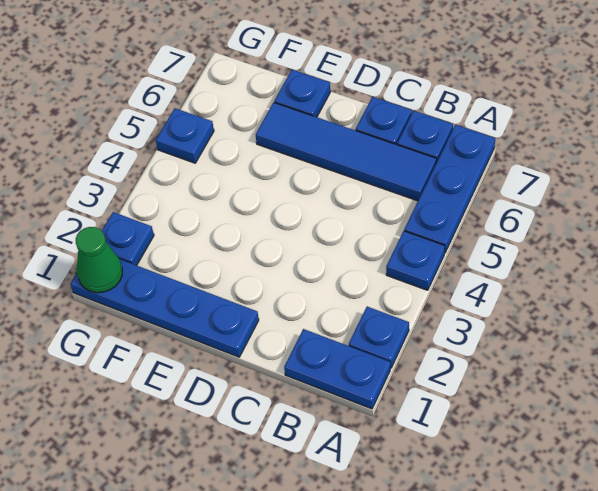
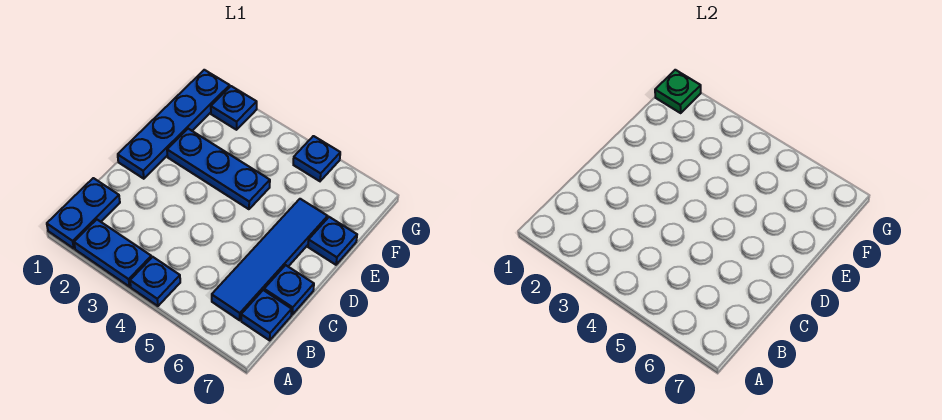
blue 1x1 plate [349,307,409,368] -> blue 1x2 plate [74,220,151,287]
blue 1x3 plate [404,125,495,252] -> blue 1x3 plate moved to [167,129,270,209]
green 1x1 cone [76,227,122,293] -> green 1x1 plate [655,70,701,113]

